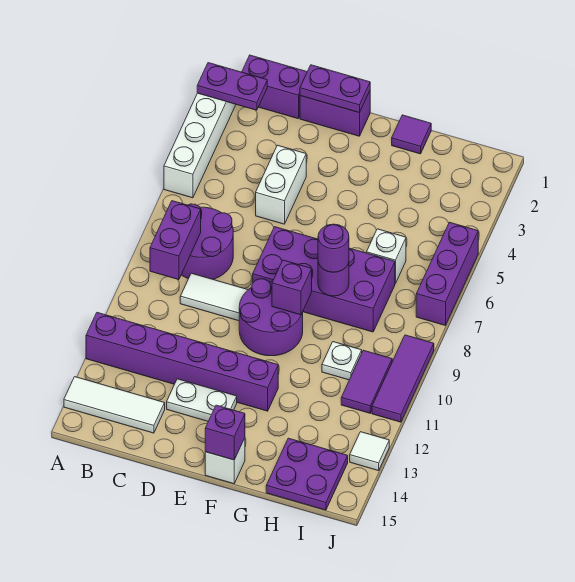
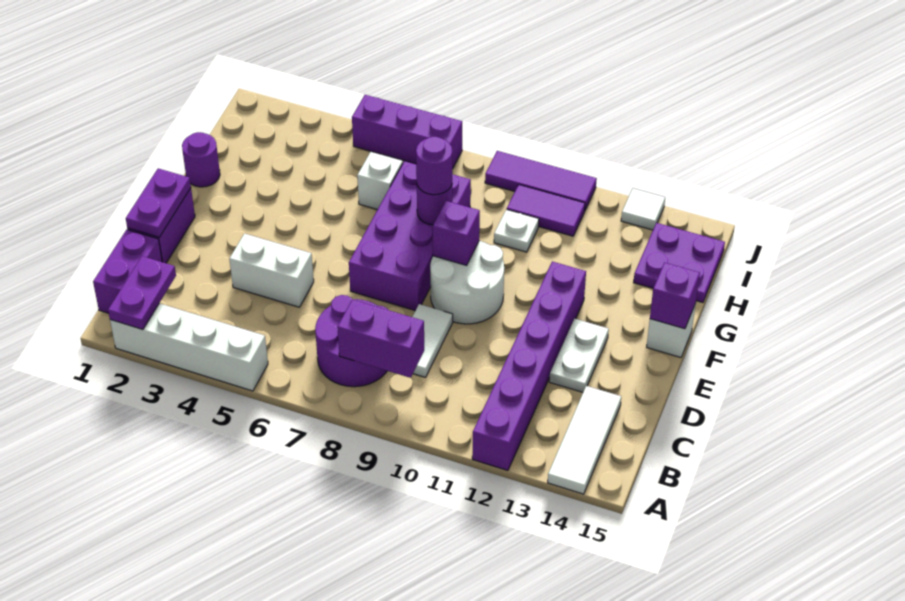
purple 2x2 round brick [239,279,303,356] -> white 2x2 round brick [430,241,504,324]
purple 1x1 tile [392,115,431,154] -> purple 1x1 round brick [182,132,220,187]

